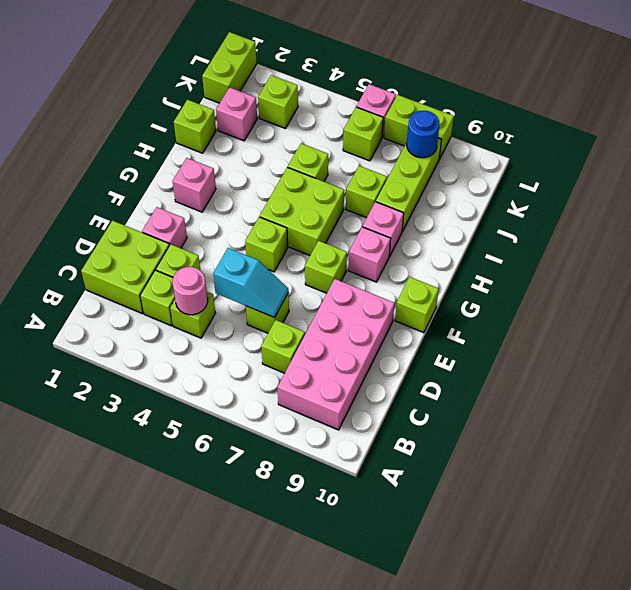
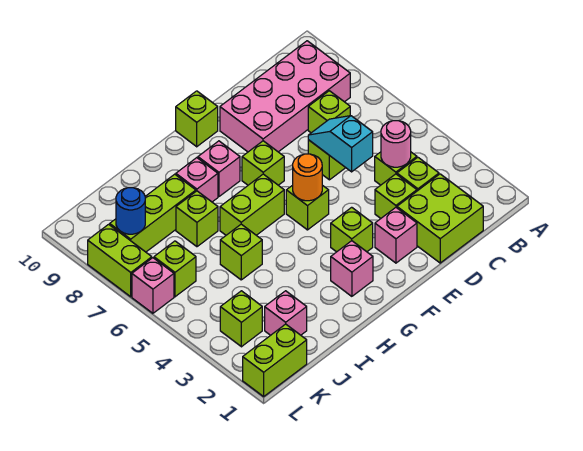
none -> orange 1x1 round brick [293,154,322,201]
lime 2x2 brick [260,167,344,255] -> lime 1x2 brick [220,174,284,235]
lime 1x1 brick [174,100,216,153] -> lime 1x1 brick moved to [331,207,373,252]

